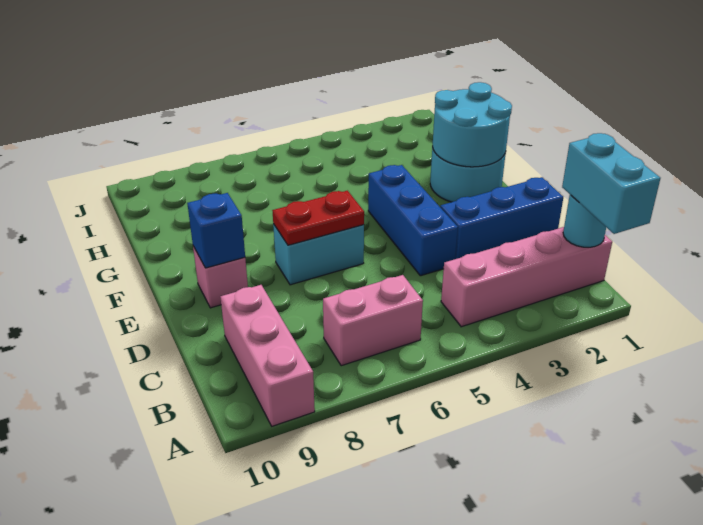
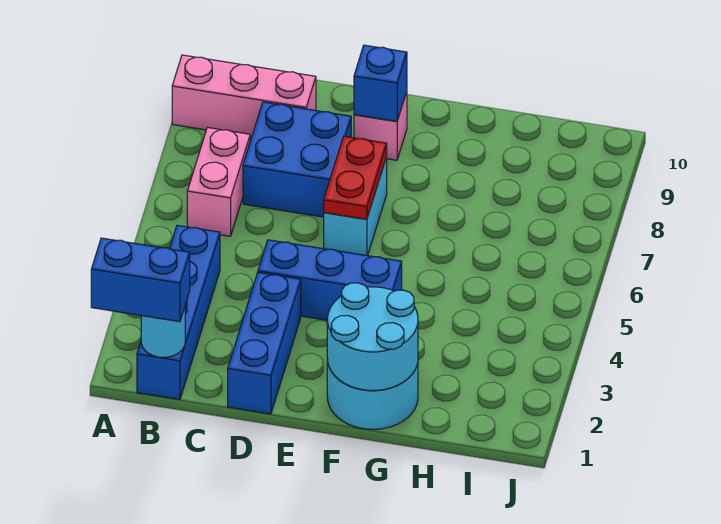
cyan 1x2 brick [562,133,660,234] -> blue 1x2 brick [91,238,190,322]
pink 1x4 brick [441,227,612,327] -> blue 1x4 brick [137,225,220,399]
none -> blue 2x2 brick [243,102,351,217]

